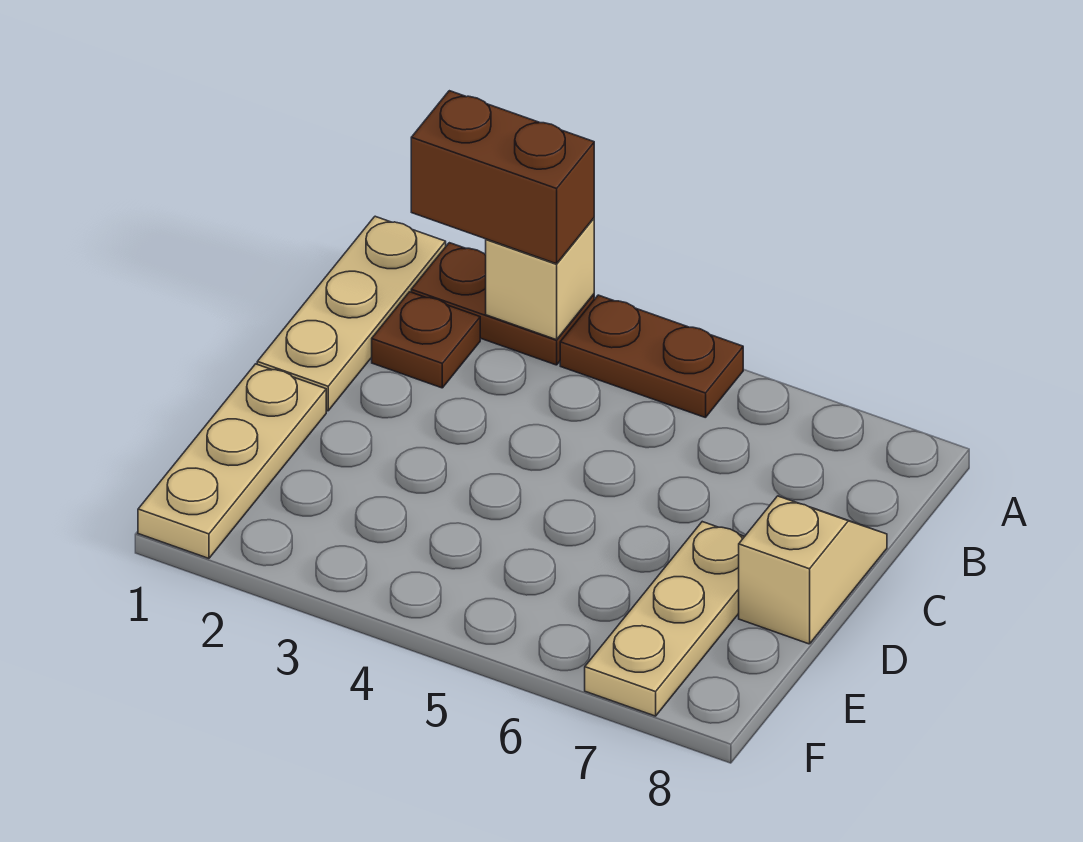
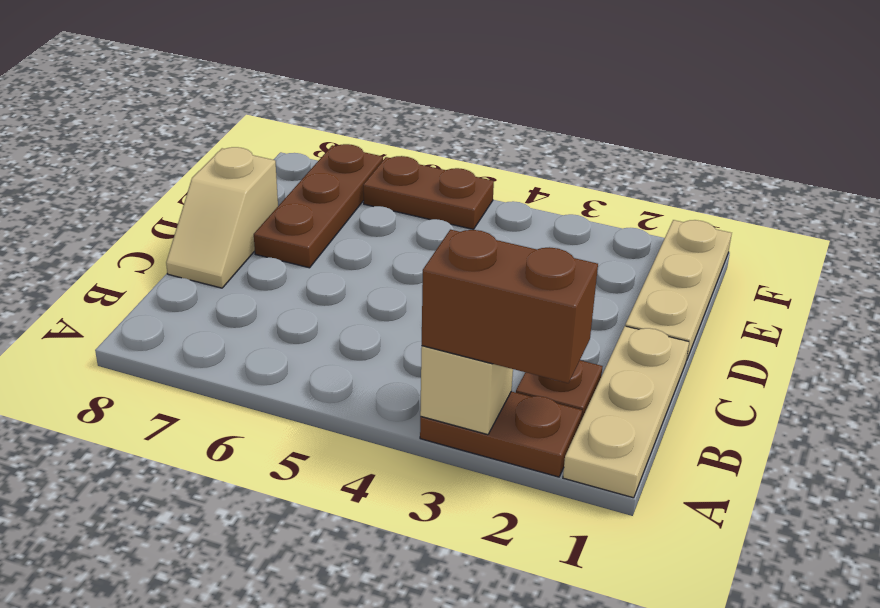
brown 1x2 plate [560,295,743,418] -> brown 1x2 plate moved to [363,156,494,229]
tan 1x3 plate [585,522,745,716] -> brown 1x3 plate [254,144,383,268]

